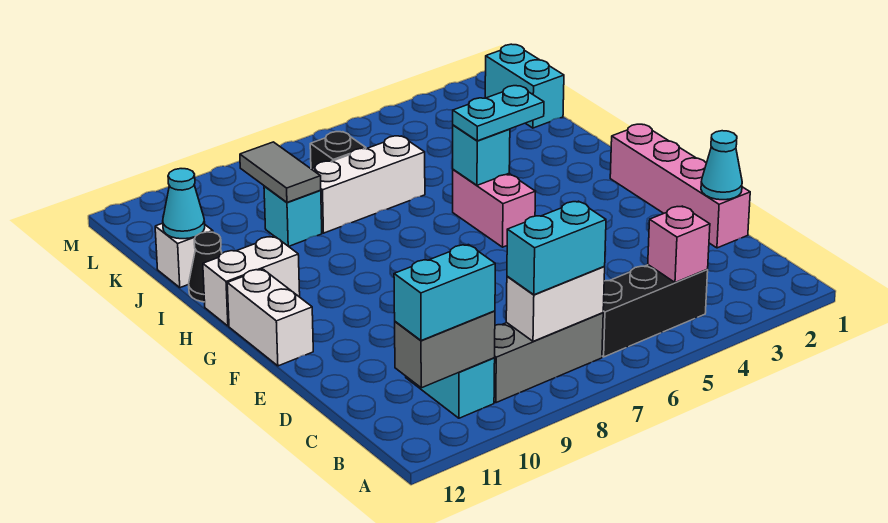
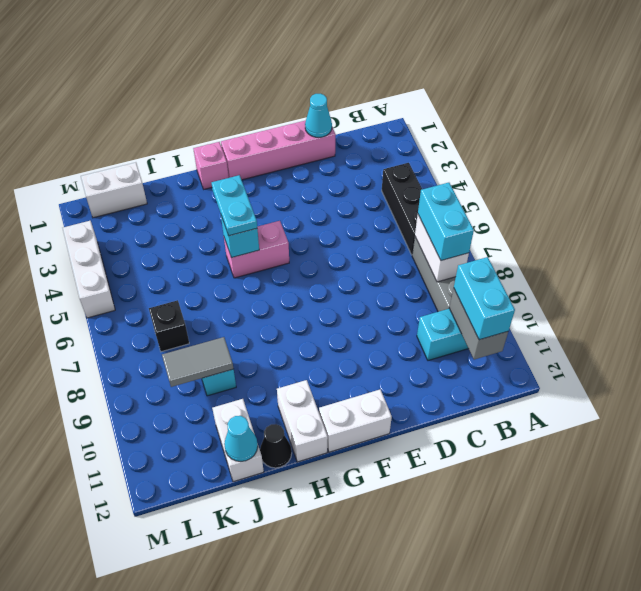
pink 1x1 brick [648,206,710,282] -> pink 1x1 brick moved to [193,142,229,189]
white 1x3 brick [312,136,425,233] -> white 1x3 brick moved to [63,221,115,318]
white 1x1 brick [155,223,213,288] -> white 1x2 brick [212,399,264,482]
cyan 1x2 brick [485,44,564,128] -> white 1x2 brick [81,162,147,218]

